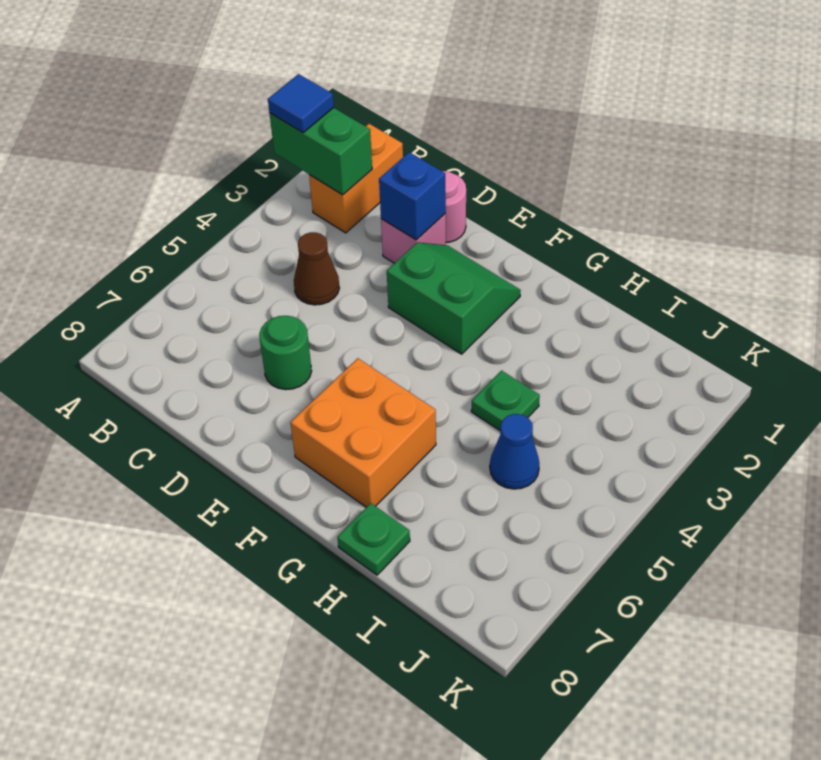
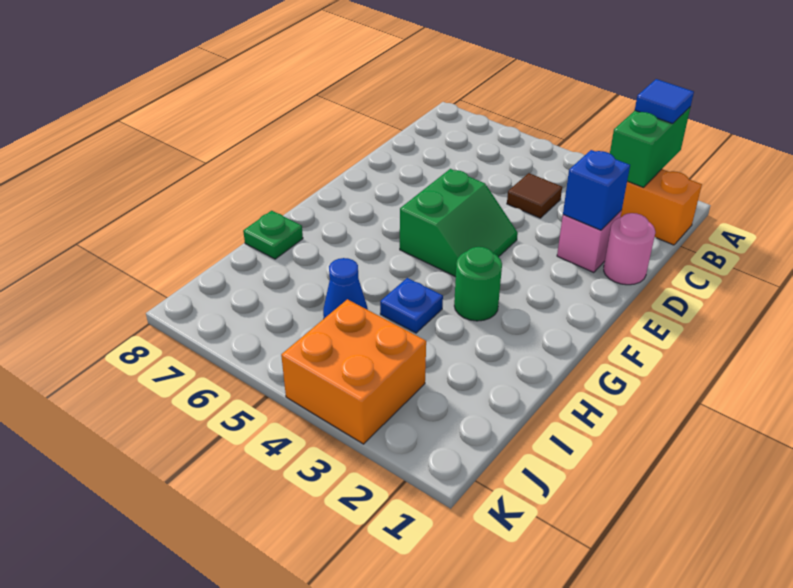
brown 1x1 cone [294,232,339,305] -> brown 1x1 tile [507,173,562,218]
green 1x1 round brick [259,316,312,390] -> green 1x1 round brick moved to [454,247,502,321]
green 2x2 slope [387,242,521,354] -> green 2x2 slope moved to [400,169,518,277]
orange 2x2 brick [290,358,436,507] -> orange 2x2 brick moved to [281,299,426,444]
green 1x1 plate [471,371,540,430] -> blue 1x1 plate [380,278,443,333]

